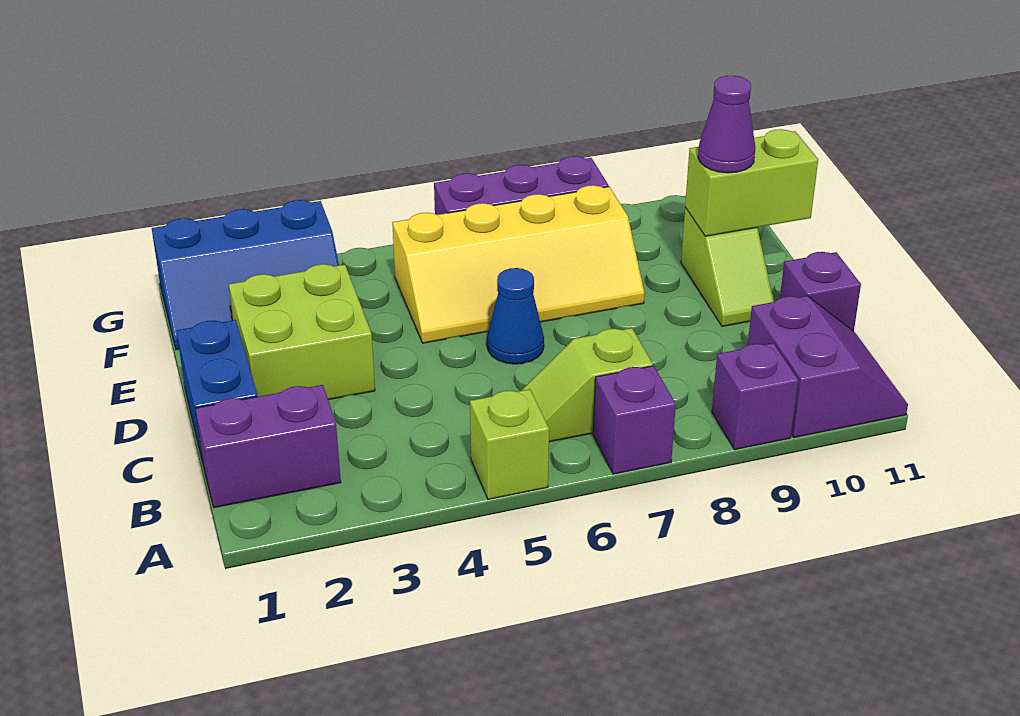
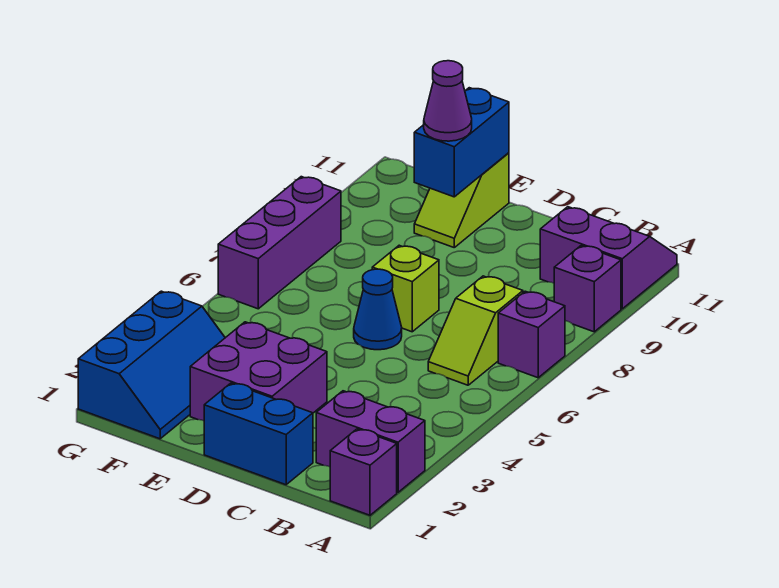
lime 1x1 brick [470,389,549,500] -> lime 1x1 brick moved to [372,245,439,332]
purple 1x2 brick [195,385,341,508] -> purple 1x2 brick turned to [316,391,425,492]
purple 1x1 brick [780,252,861,331] -> purple 1x1 brick moved to [330,429,397,515]
lime 2x2 brick [229,264,375,400] -> purple 2x2 brick [190,322,327,421]
lime 1x2 slope [681,207,774,327] -> lime 1x2 slope turned to [414,153,509,247]
yellow 2x4 slope [392,185,644,343] -> none
lime 1x2 brick [685,129,818,236] -> blue 1x2 brick [414,88,509,197]

